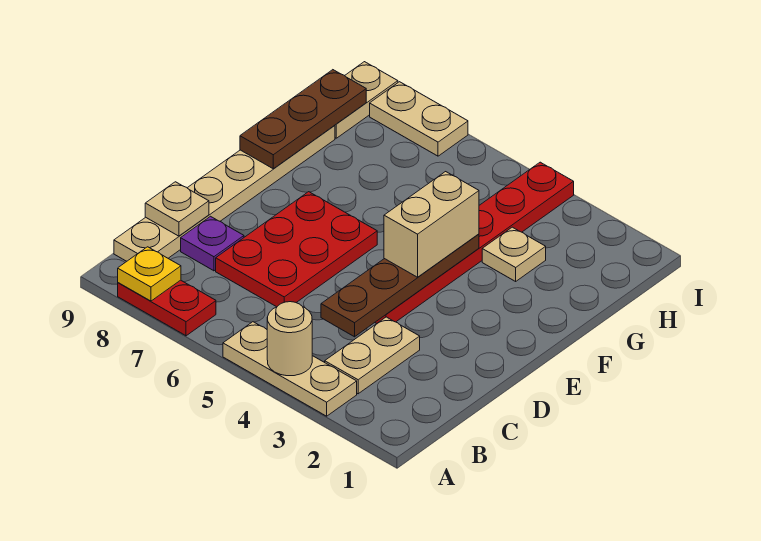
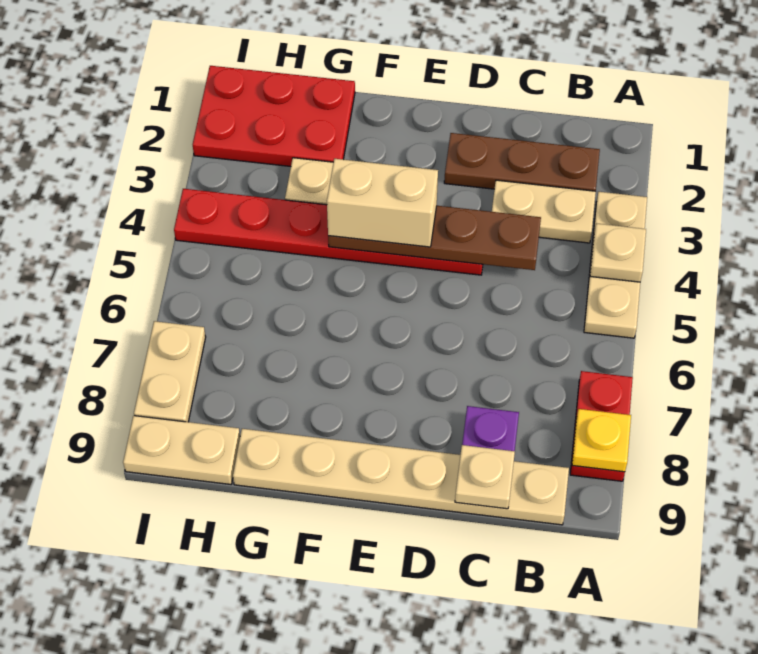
tan 1x1 round brick [267,302,312,376] -> tan 1x1 plate [590,223,646,282]
red 2x3 plate [216,192,377,307] -> red 2x3 plate moved to [193,66,355,166]
brown 1x3 plate [240,70,366,169] -> brown 1x3 plate moved to [444,133,600,191]

